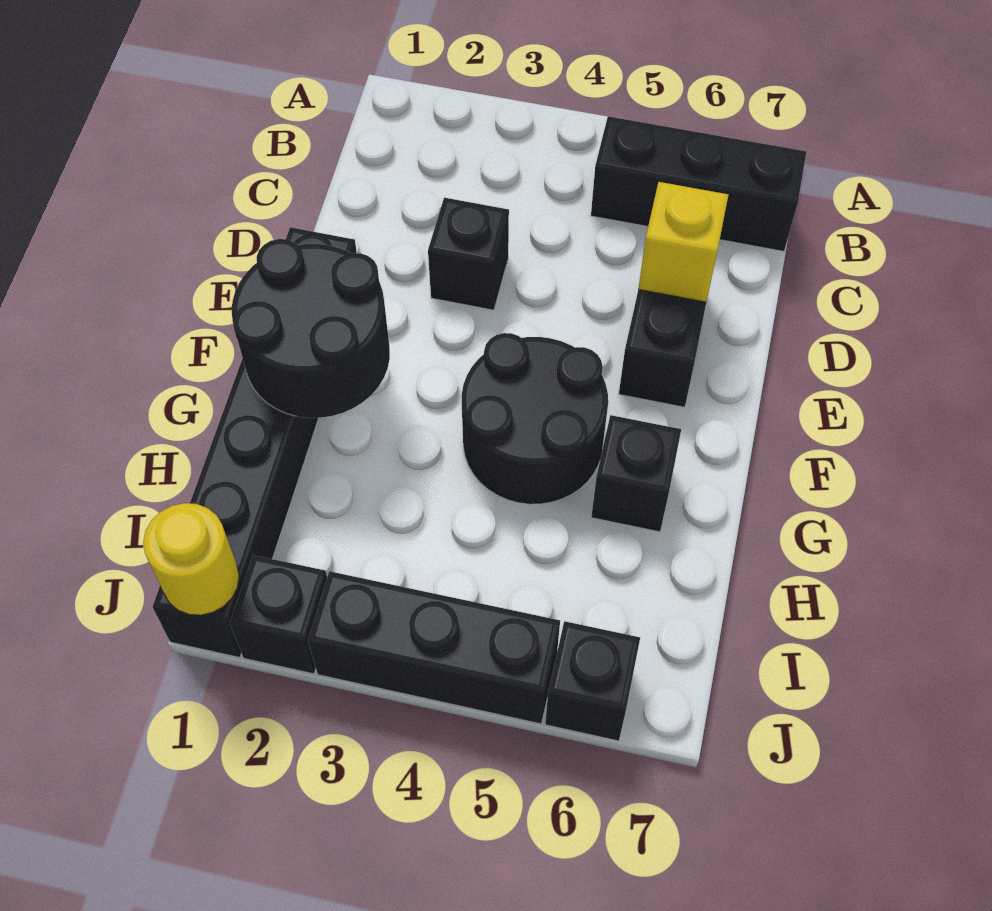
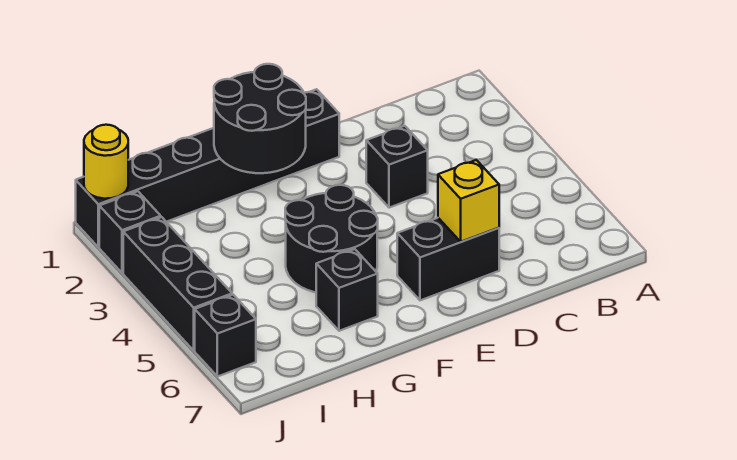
black 1x3 brick [591,116,806,251] -> none

